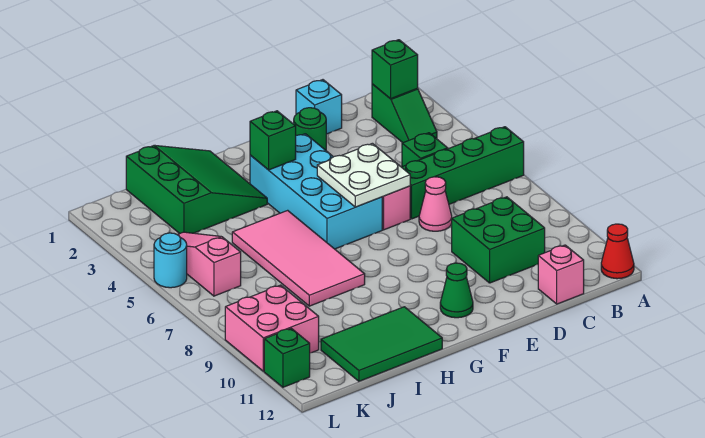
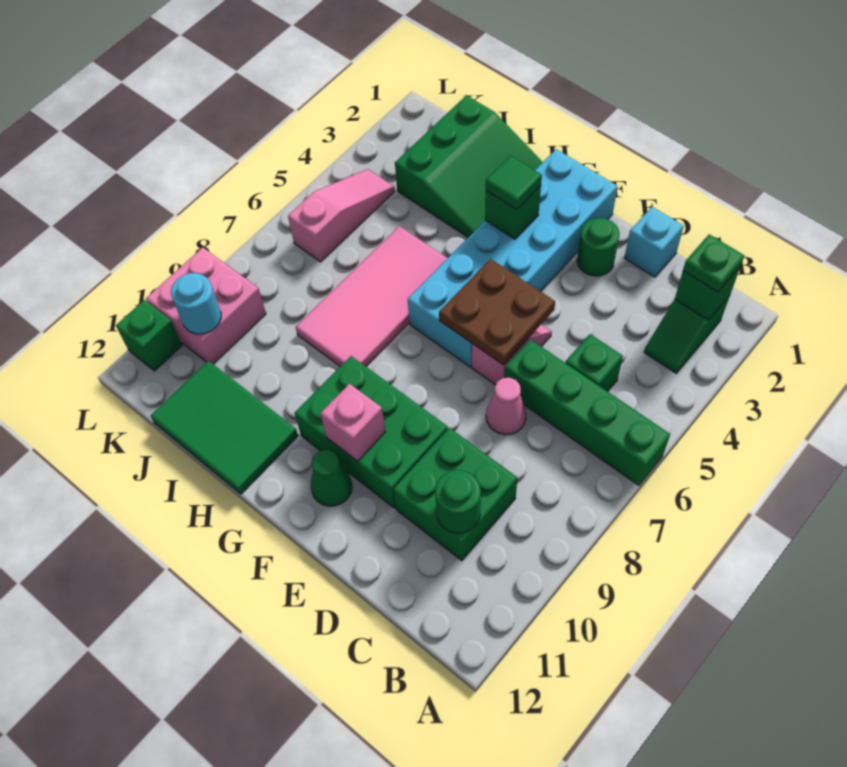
red 1x1 cone [601,224,634,279] -> none
none -> green 1x1 plate [683,234,744,292]
none -> green 1x1 round brick [435,470,481,533]
pink 1x1 brick [538,245,584,304] -> pink 1x1 brick moved to [320,384,385,461]
white 2x2 plate [317,143,410,207] -> brown 2x2 plate [439,259,555,365]
none -> green 2x3 brick [295,356,448,508]
cyan 2x4 brick [250,134,382,249] -> cyan 2x6 brick [408,149,618,367]
none -> green 1x1 tile [486,156,542,210]
cyan 1x1 round brick [154,233,187,288] -> cyan 1x1 round brick moved to [171,273,221,334]

